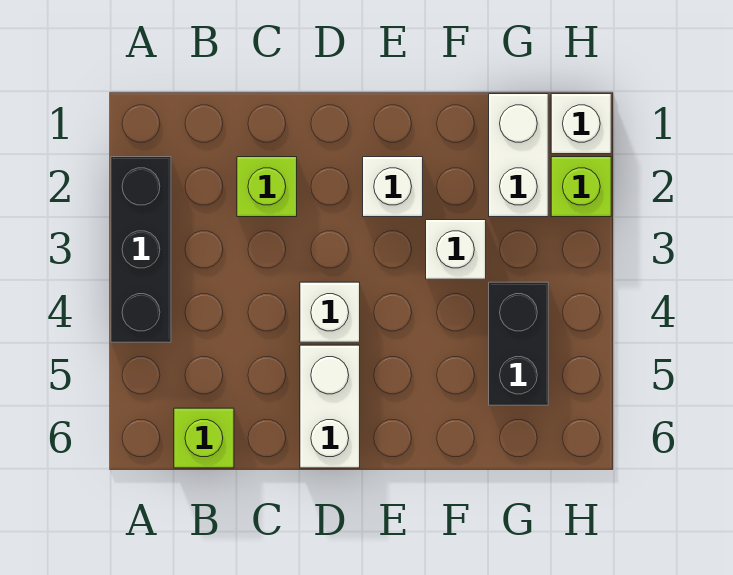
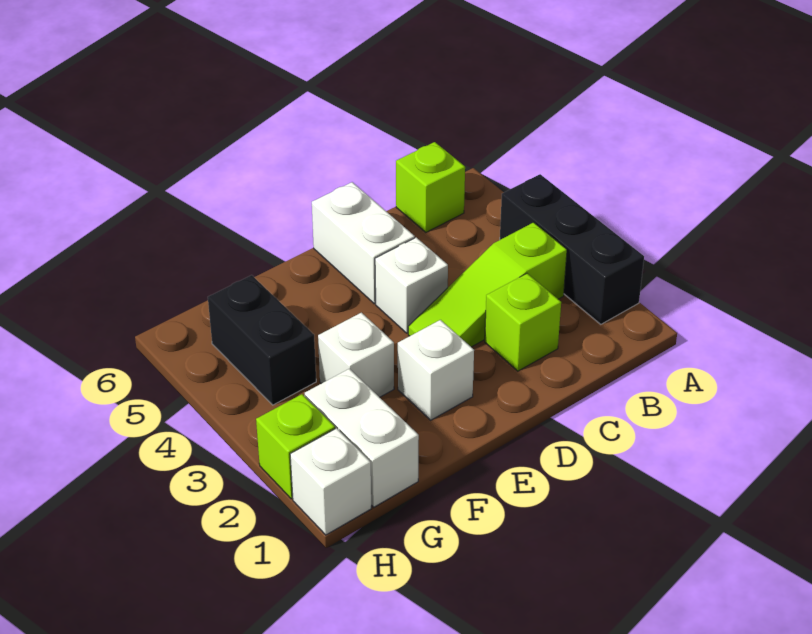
none -> lime 1x3 slope [408,222,567,347]

